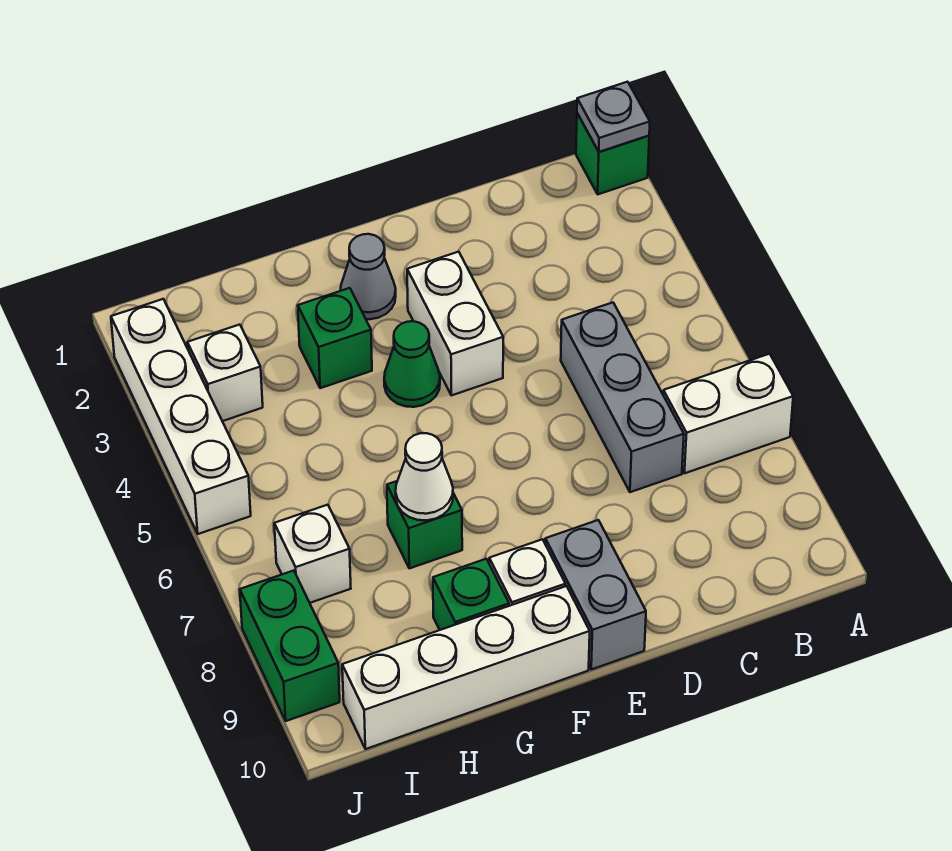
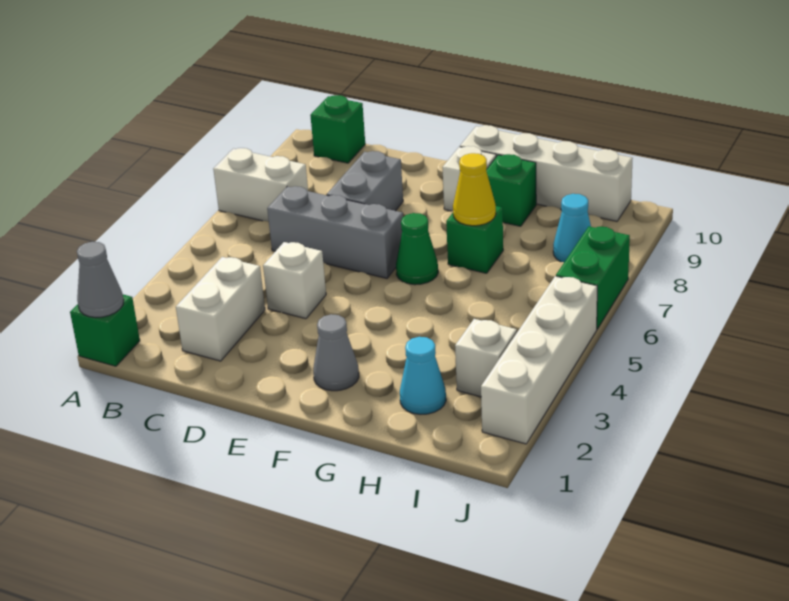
grey 1x1 plate [577,82,650,152] -> grey 1x1 cone [77,242,124,318]
grey 1x3 brick [561,303,684,492] -> grey 1x3 brick turned to [267,186,403,278]
white 1x2 brick [407,252,503,395] -> white 1x2 brick moved to [176,257,265,361]
grey 1x2 brick [545,520,646,669] -> grey 1x2 brick moved to [327,151,403,211]
green 1x1 cone [384,321,440,407] -> green 1x1 cone moved to [396,213,438,285]
green 1x1 brick [298,288,372,388] -> green 1x1 brick moved to [310,95,365,163]
white 1x1 cone [396,433,453,520] -> yellow 1x1 cone [453,153,496,226]
none -> cyan 1x1 cone [400,337,446,414]
white 1x1 brick [274,505,351,603] -> white 1x1 brick moved to [263,242,326,319]
none -> cyan 1x1 cone [553,194,591,262]
green 1x2 brick [240,571,340,721] -> green 1x2 brick moved to [556,226,630,329]

